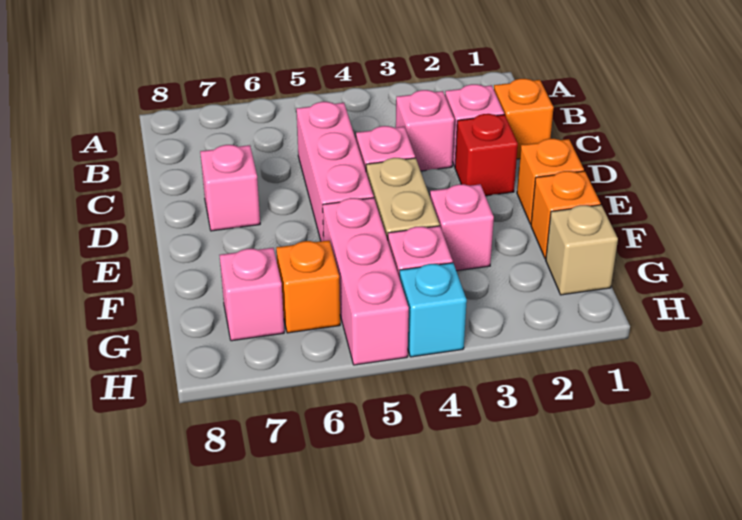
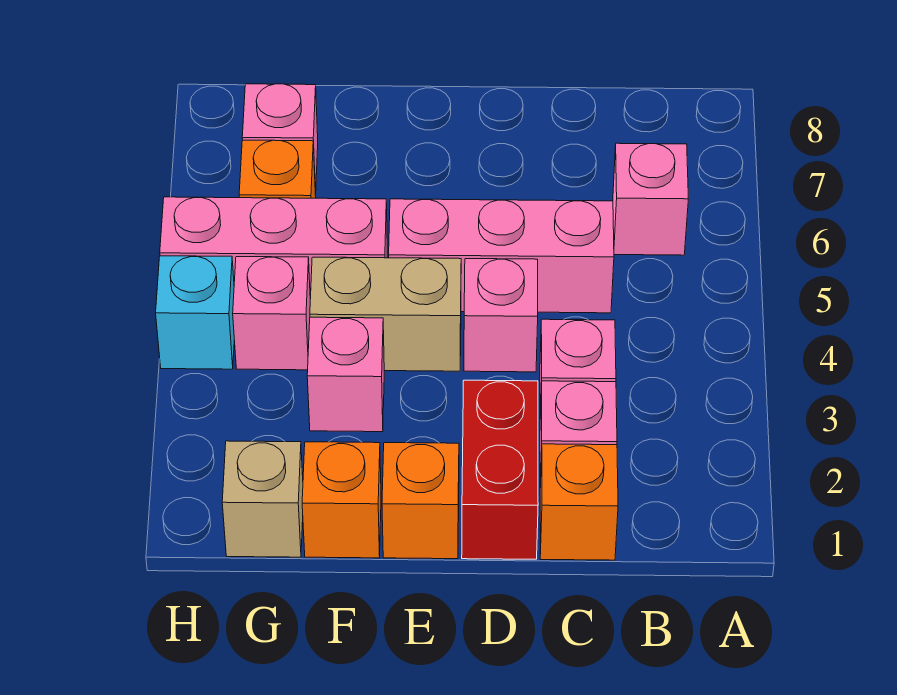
red 1x1 brick [455,114,518,196] -> red 1x2 brick [462,380,538,559]
pink 1x1 brick [200,145,260,231] -> pink 1x1 brick moved to [613,143,688,255]

